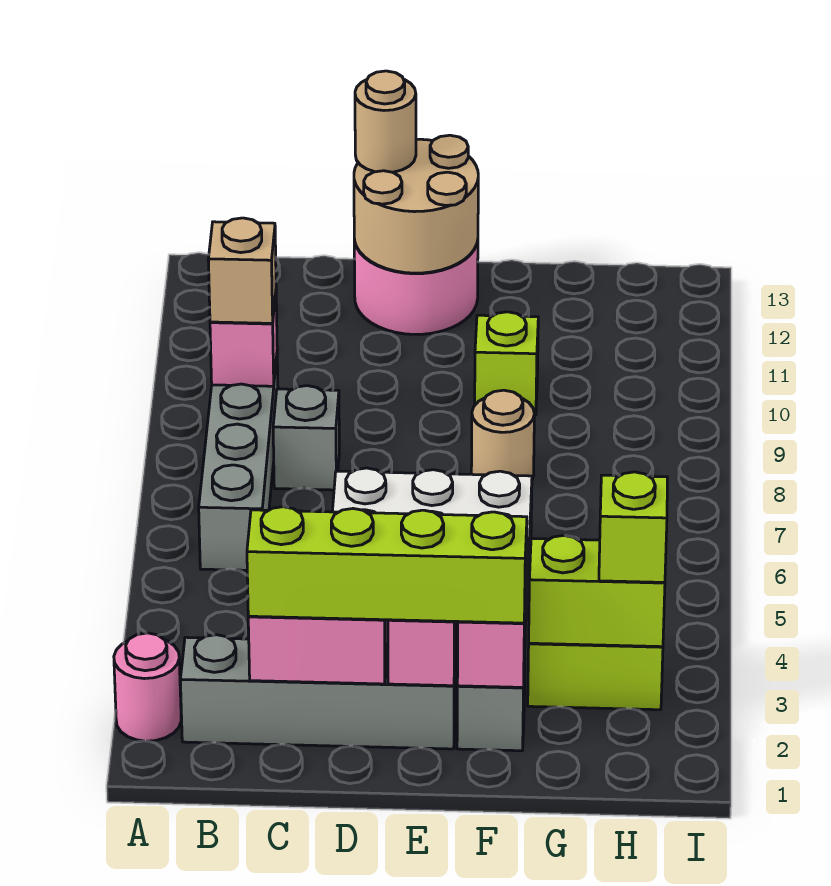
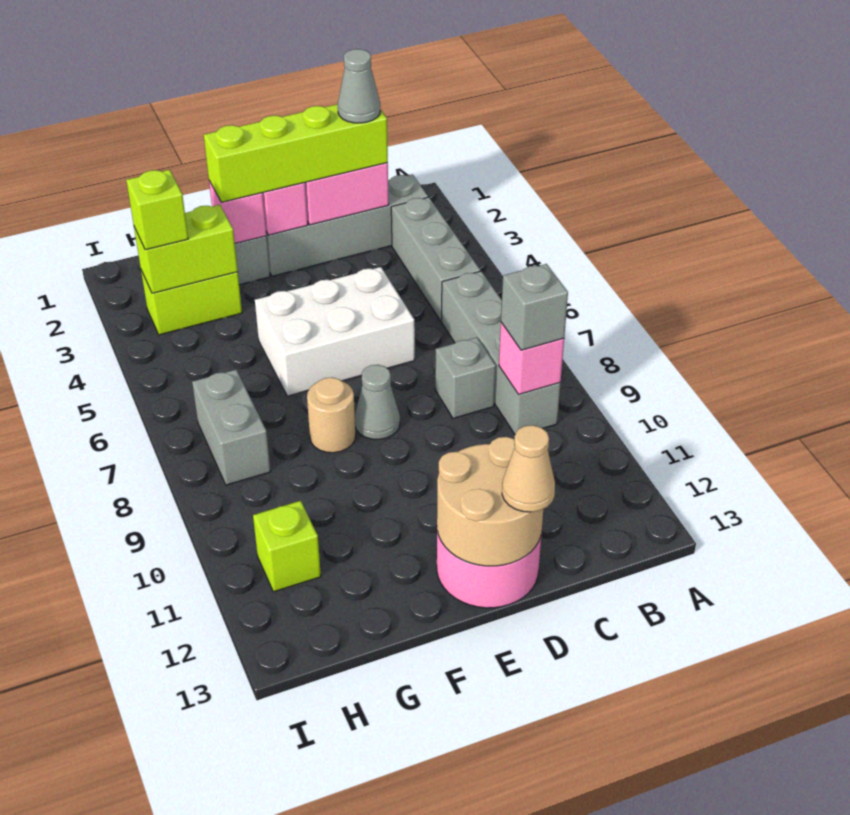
pink 1x1 round brick [114,633,181,741] -> none
none -> grey 1x3 brick [391,197,480,321]
tan 1x1 brick [208,218,276,323] -> grey 1x1 brick [501,264,568,350]
none -> grey 1x1 cone [338,49,380,123]
tan 1x1 round brick [355,71,416,172] -> tan 1x1 cone [502,425,555,512]
none -> grey 1x1 cone [355,365,400,439]
lime 1x1 brick [475,312,538,415] -> lime 1x1 brick moved to [253,501,321,592]
none -> grey 1x2 brick [192,370,271,485]

